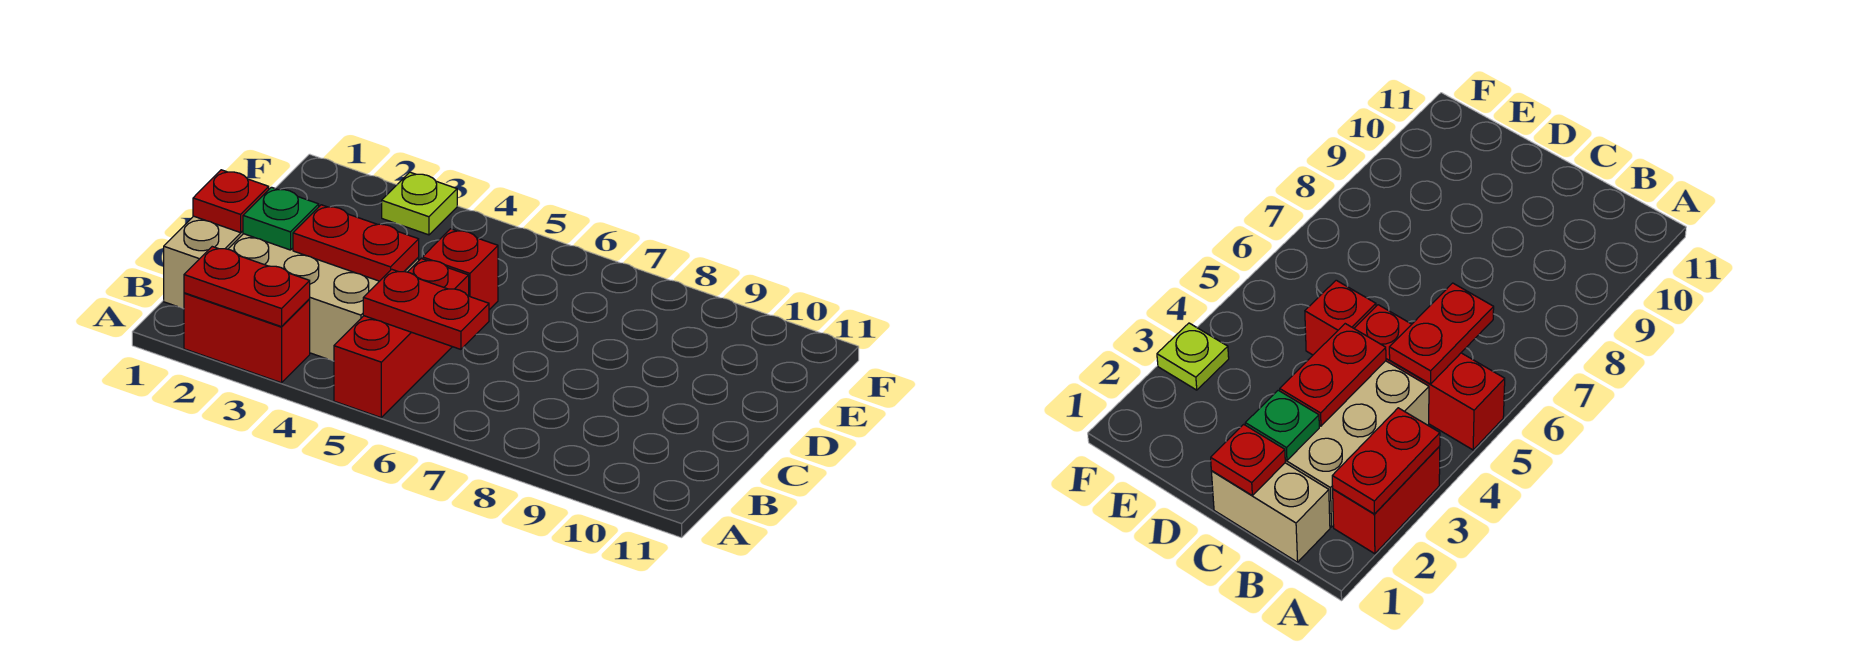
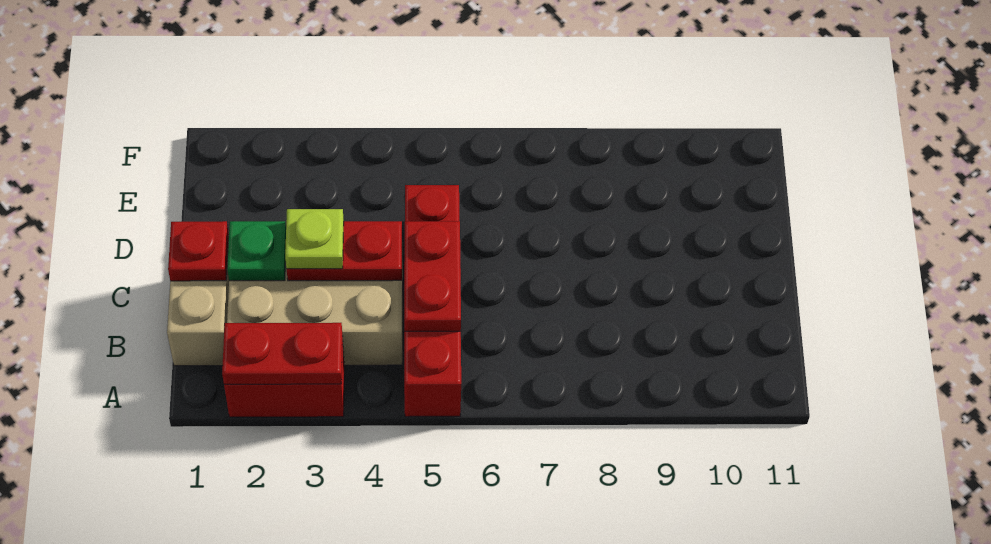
red 1x2 plate [363,269,489,349] -> red 1x2 plate turned to [404,221,461,331]
lime 1x1 plate [382,172,457,235] -> lime 1x1 plate moved to [285,209,344,269]

